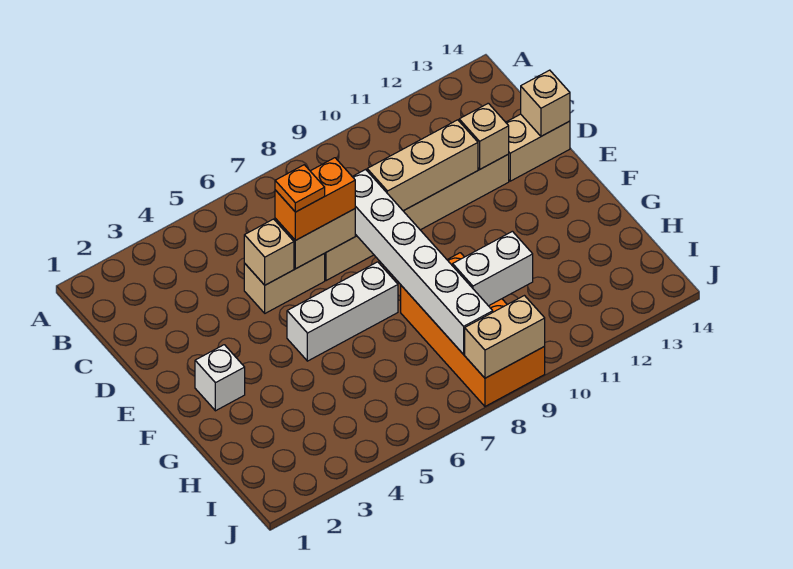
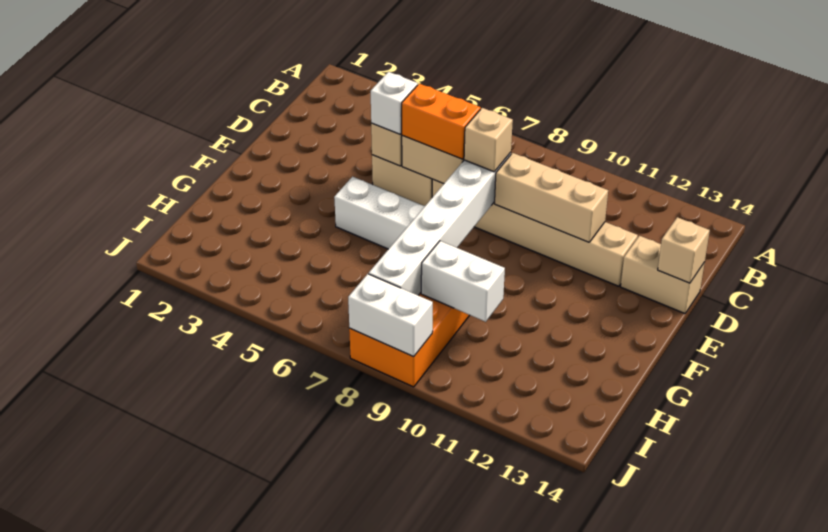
orange 1x1 plate [275,165,325,212] -> none
tan 1x1 brick [459,103,509,169] -> tan 1x1 brick moved to [464,108,513,172]
white 1x1 brick [195,345,245,411] -> white 1x1 brick moved to [371,72,418,134]
tan 1x2 brick [465,296,545,378] -> white 1x2 brick [348,274,433,357]

